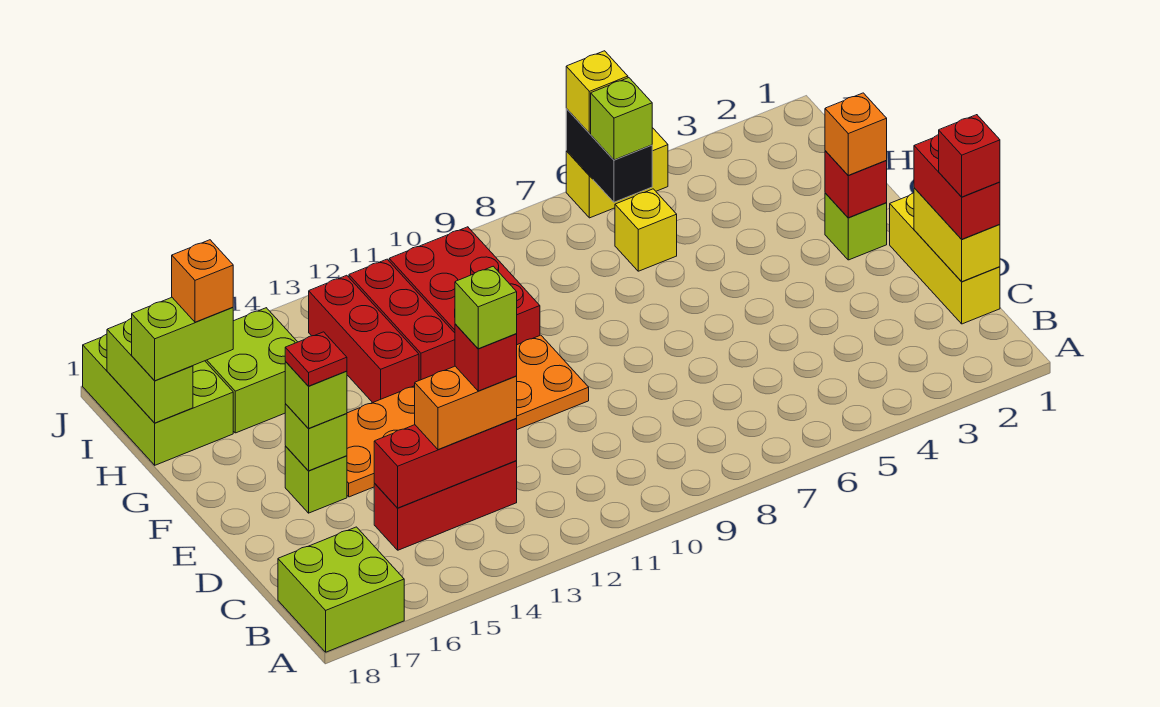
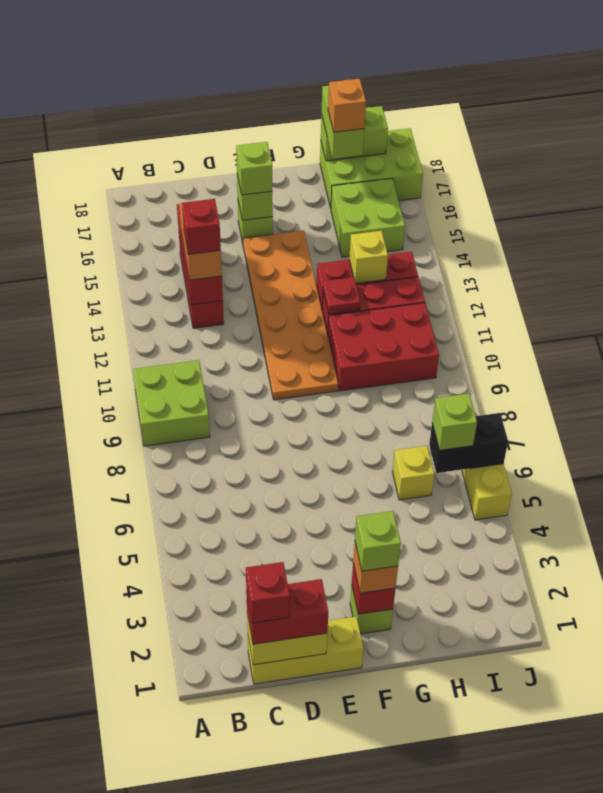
lime 2x2 brick [278,527,404,652] -> lime 2x2 brick moved to [133,360,210,446]
lime 1x1 brick [455,266,517,349] -> lime 1x1 brick moved to [355,511,401,571]
red 1x1 plate [285,332,347,386] -> red 1x1 plate moved to [323,277,360,314]
yellow 1x1 brick [566,51,628,133] -> yellow 1x1 brick moved to [349,231,388,283]

